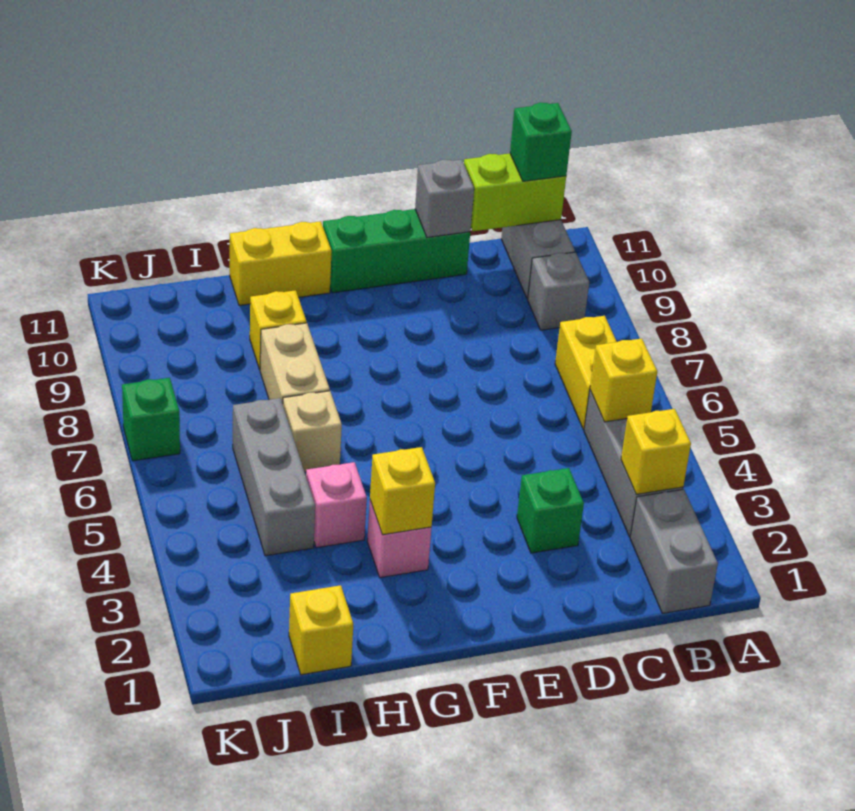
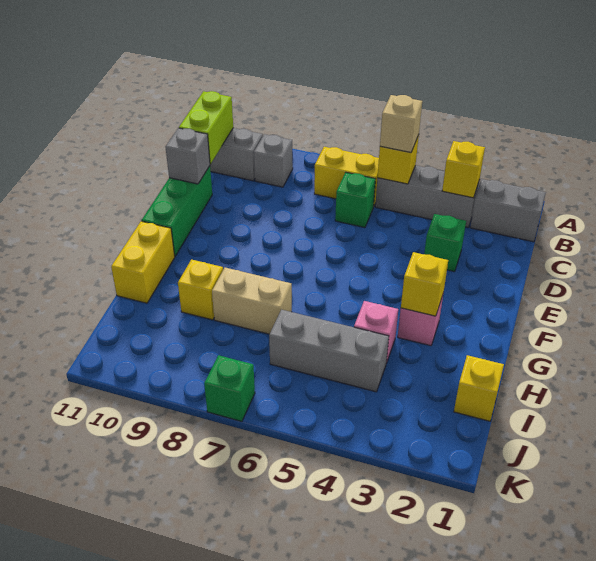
green 1x1 brick [510,103,572,181] -> green 1x1 brick moved to [335,173,375,228]
tan 1x1 brick [283,391,342,472] -> tan 1x1 brick moved to [380,95,422,153]

